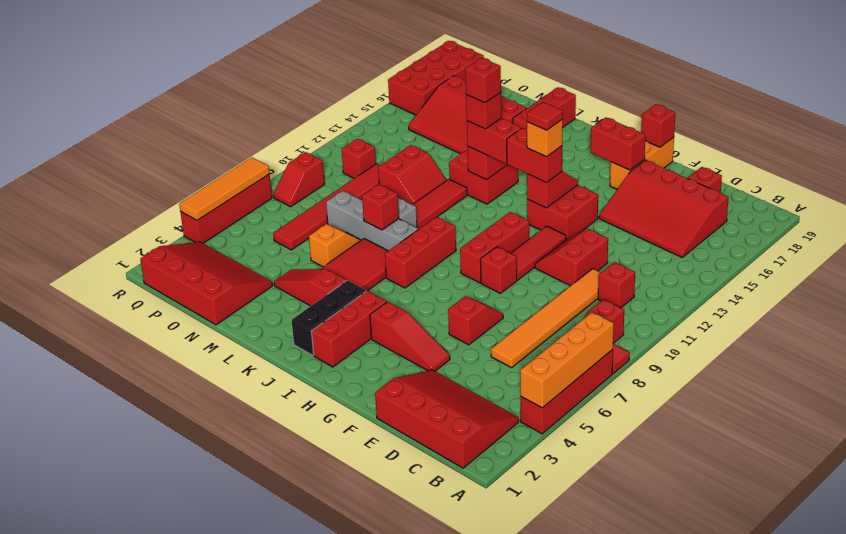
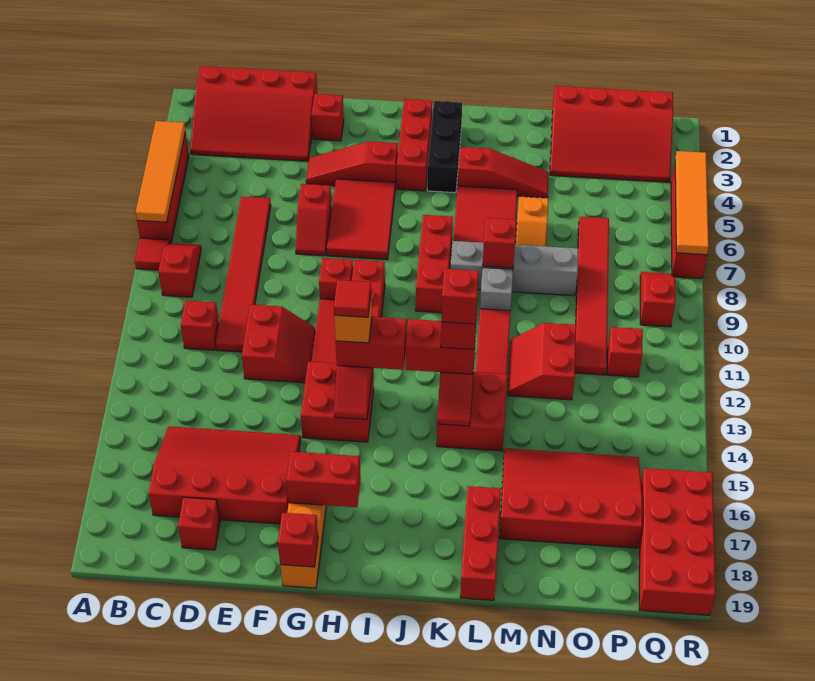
orange 1x4 brick [520,312,614,408] -> orange 1x4 tile [136,121,185,222]
orange 1x6 tile [491,269,601,368] -> red 1x6 tile [216,196,271,352]
none -> red 1x1 brick [311,94,344,141]
none -> red 2x3 tile [327,179,395,260]

